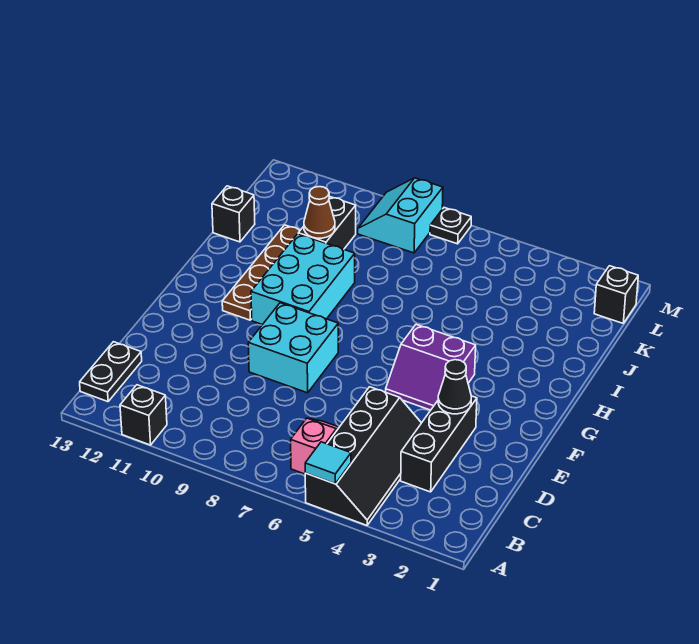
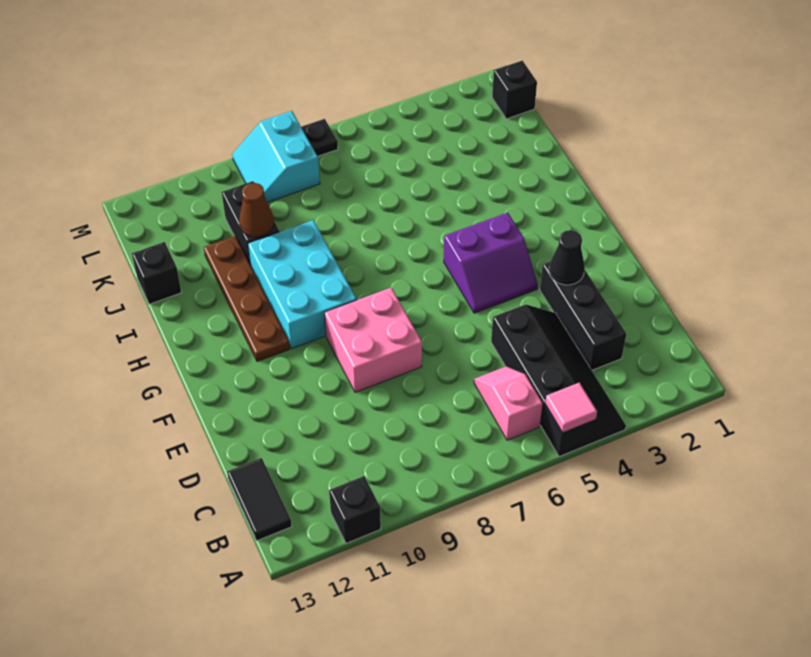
cyan 1x1 tile [305,442,351,484] -> pink 1x1 tile [545,383,597,433]
black 1x2 plate [80,342,142,402] -> black 1x2 tile [227,458,292,541]
cyan 2x2 brick [248,303,338,393] -> pink 2x2 brick [324,288,422,392]

